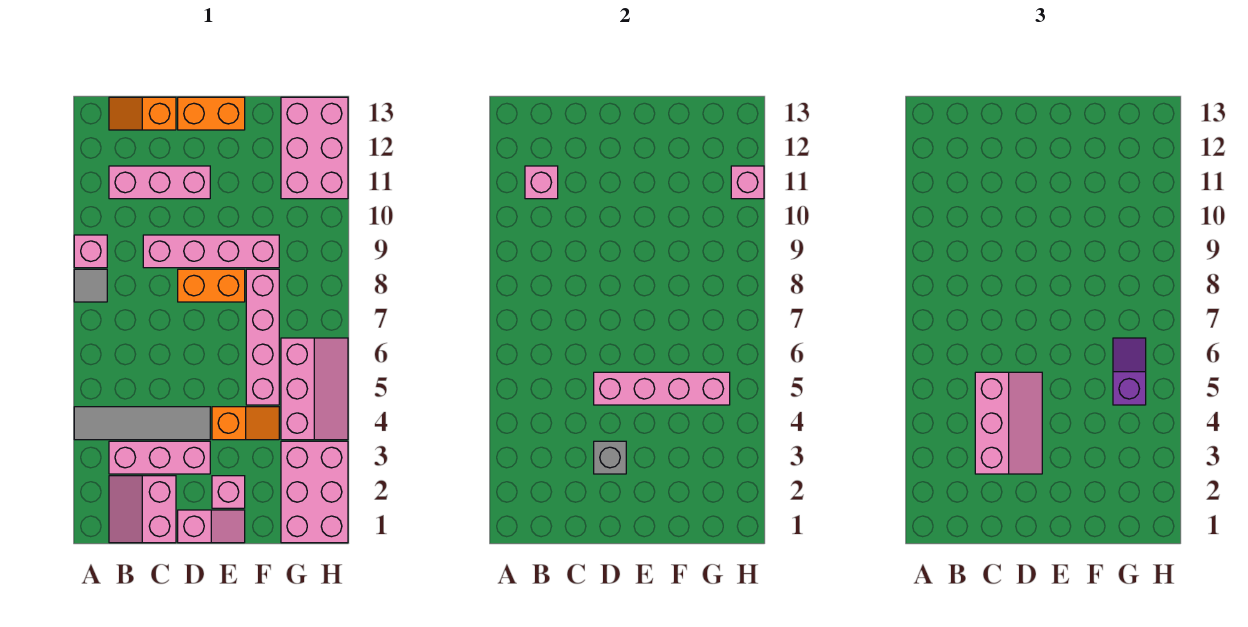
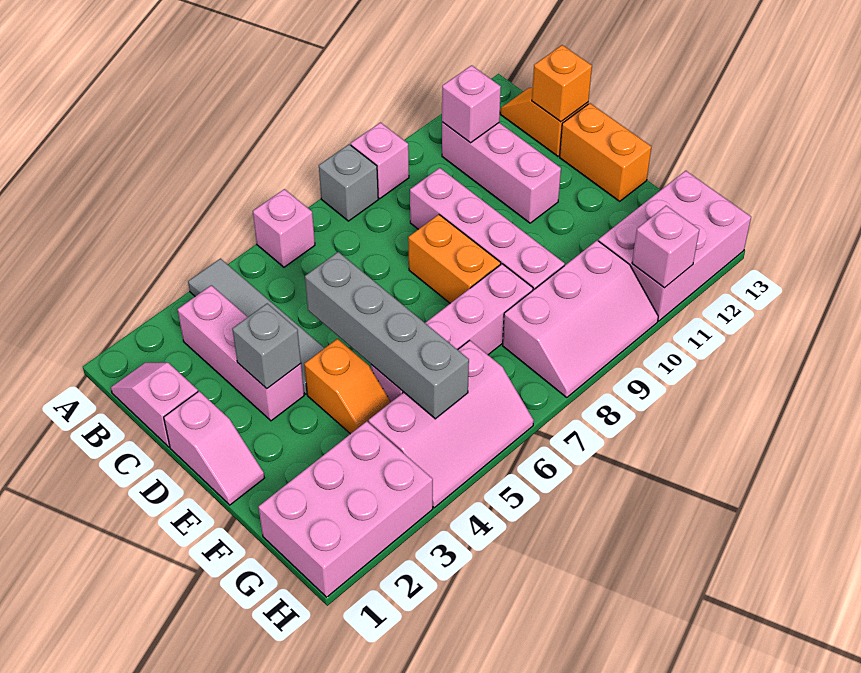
grey 1x1 tile [74,269,107,302] -> grey 1x1 brick [319,144,378,221]
pink 2x2 slope [109,476,176,543] -> pink 1x2 slope [111,363,198,447]
pink 2x3 slope [975,372,1042,474] -> pink 2x3 slope moved to [503,240,658,397]
none -> orange 1x1 brick [532,45,592,122]
pink 1x4 brick [594,372,730,405] -> grey 1x4 brick [305,252,469,419]
pink 1x1 brick [212,476,245,508] -> pink 1x1 brick moved to [253,189,315,267]
purple 1x2 slope [1113,338,1146,405] -> none

